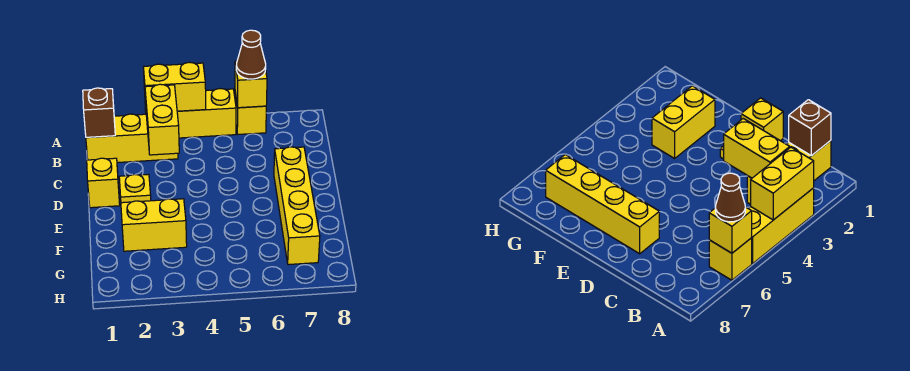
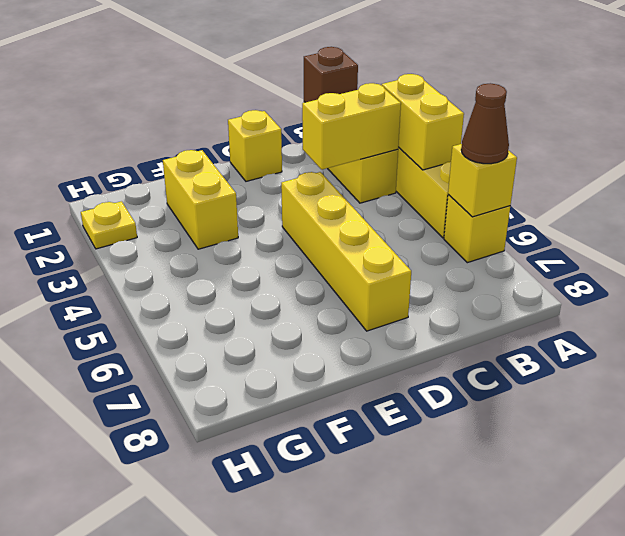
yellow 1x1 plate [119,174,151,203] -> yellow 1x1 plate moved to [81,201,137,249]
yellow 1x4 brick [274,147,320,265] -> yellow 1x4 brick turned to [281,172,411,331]

